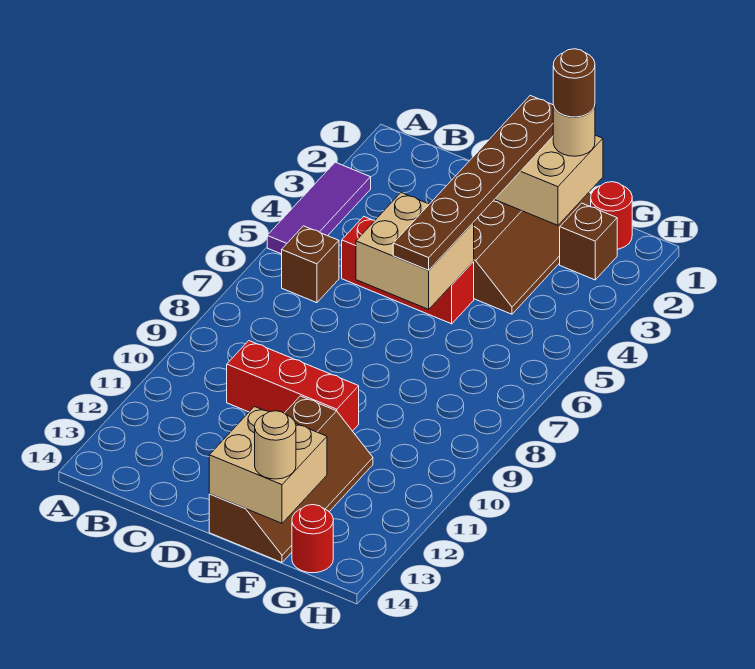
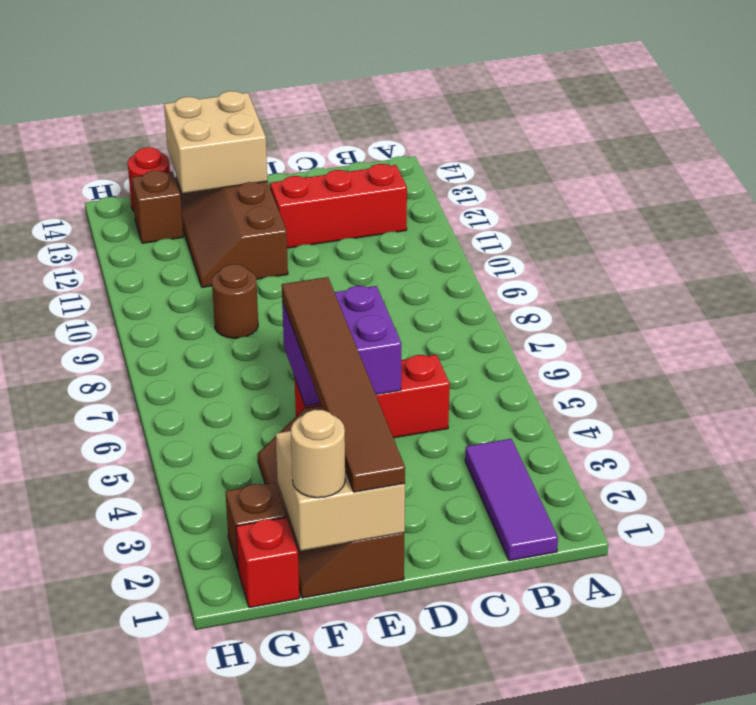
purple 1x3 tile [267,162,371,254] -> purple 1x3 tile moved to [465,439,558,561]
brown 1x1 brick [282,226,339,303] -> brown 1x1 brick moved to [132,171,183,243]
red 1x3 brick [227,341,359,431] -> red 1x3 brick moved to [270,164,407,248]
tan 2x2 brick [356,193,474,309] -> purple 2x2 brick [282,286,402,406]
brown 1x6 plate [393,96,553,270] -> brown 1x6 tile [282,277,405,492]
brown 1x1 round brick [553,49,595,117] -> brown 1x1 round brick moved to [212,264,258,338]
tan 1x1 round brick [255,411,296,479] -> none
red 1x1 round brick [591,182,632,249] -> red 1x1 brick [236,518,299,608]

